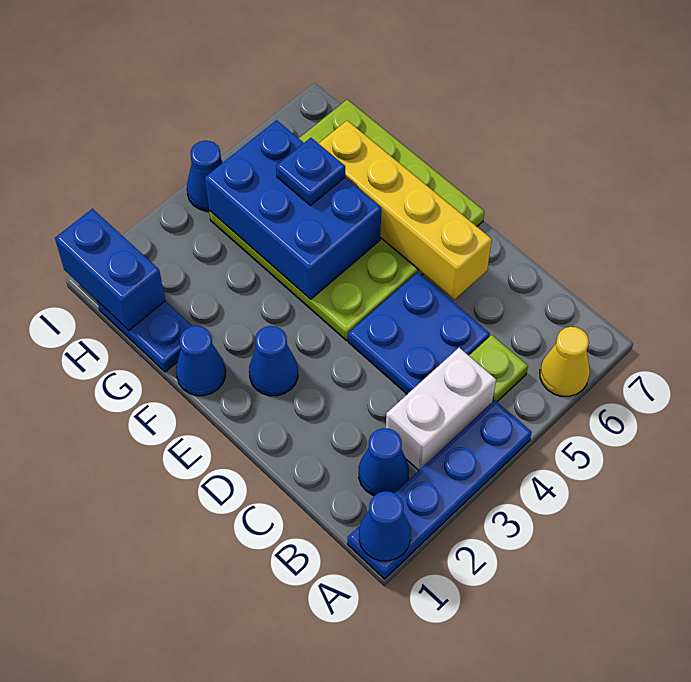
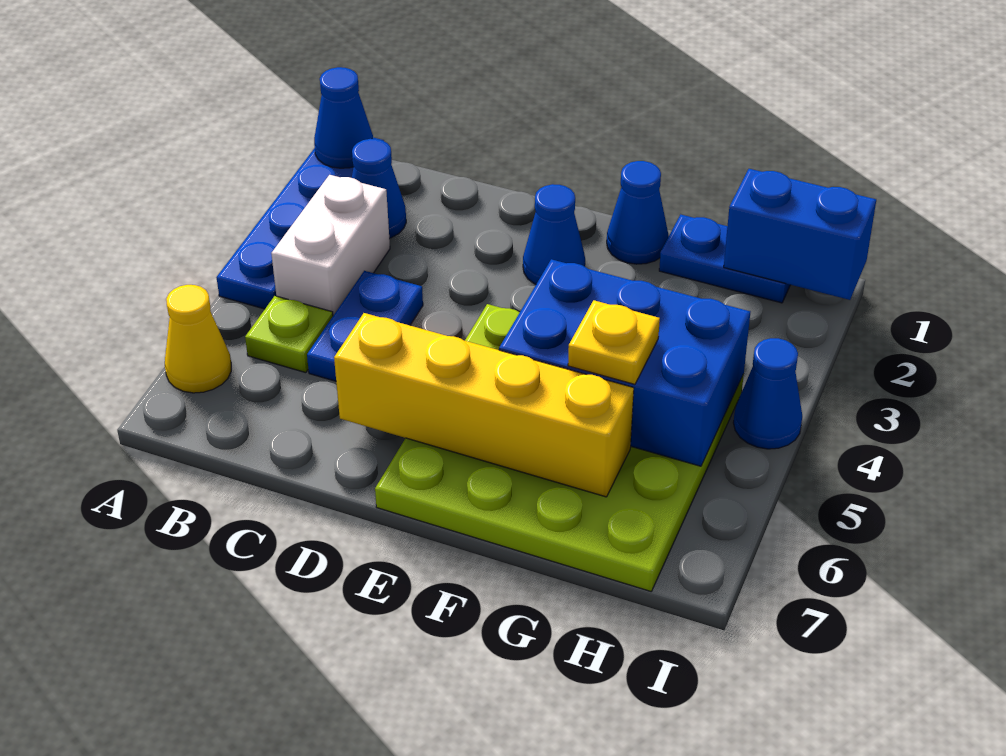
blue 2x2 plate [348,272,490,394] -> blue 1x2 plate [307,271,423,381]
blue 1x1 plate [276,138,345,206] -> yellow 1x1 plate [568,300,660,384]

